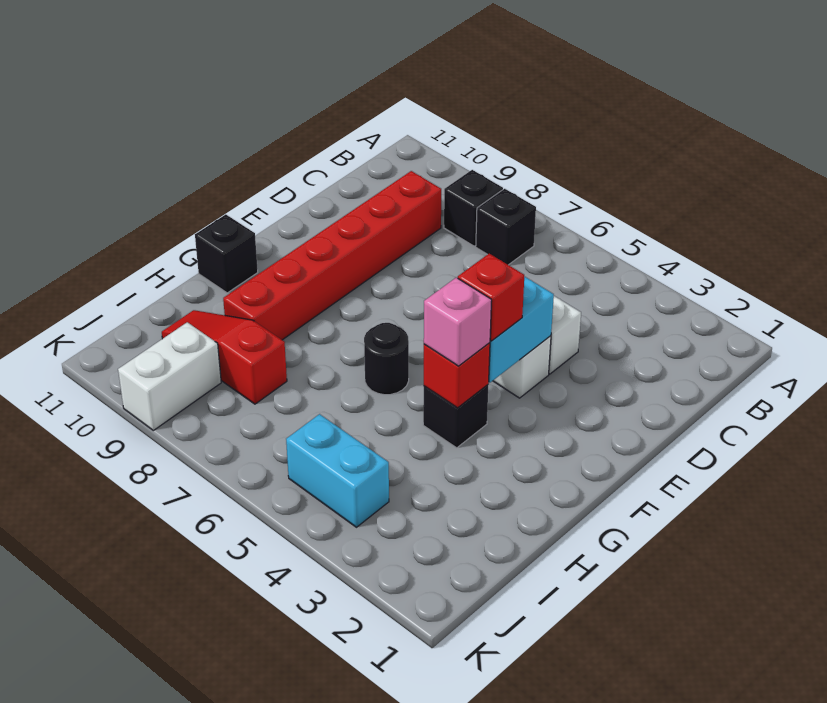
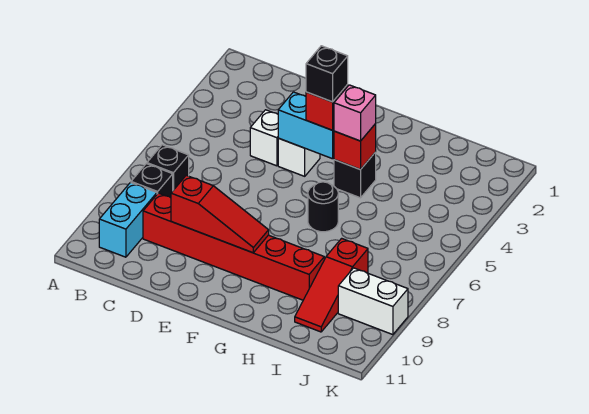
none -> red 1x3 slope [171,175,269,253]
black 1x1 brick [195,214,258,293] -> black 1x1 brick moved to [306,46,348,102]
cyan 1x2 brick [286,414,389,527] -> cyan 1x2 brick moved to [99,183,157,257]

